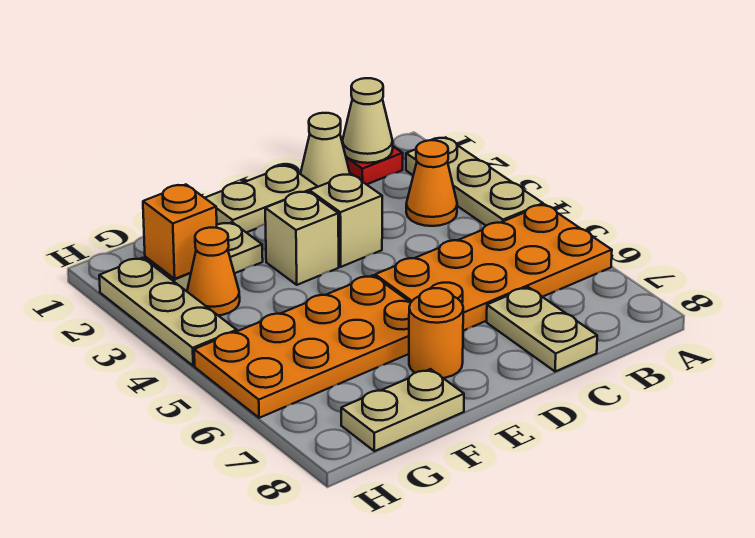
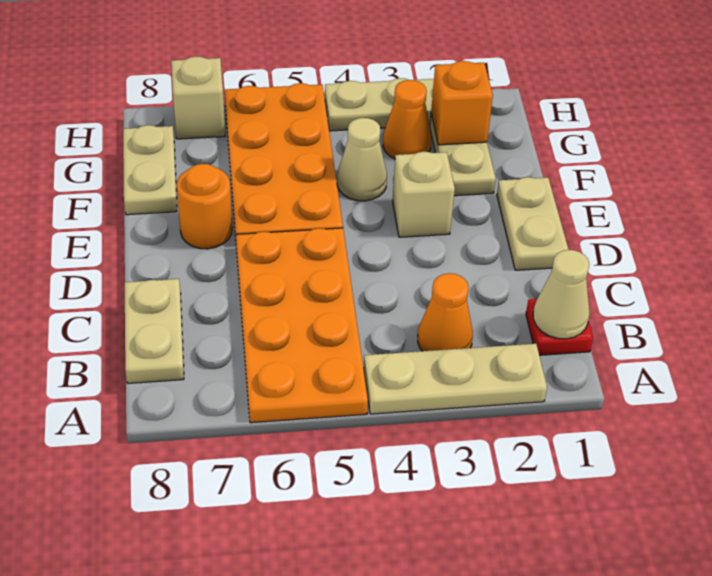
tan 1x1 cone [301,113,350,187] -> tan 1x1 cone moved to [337,118,387,201]
tan 1x2 plate [487,287,597,371] -> tan 1x2 plate turned to [125,279,184,383]
tan 1x1 brick [310,174,382,267] -> tan 1x1 brick moved to [171,57,225,139]

